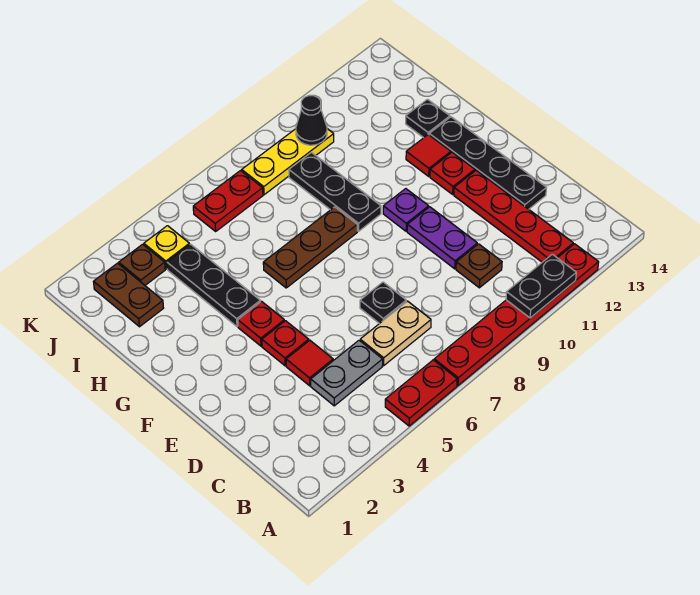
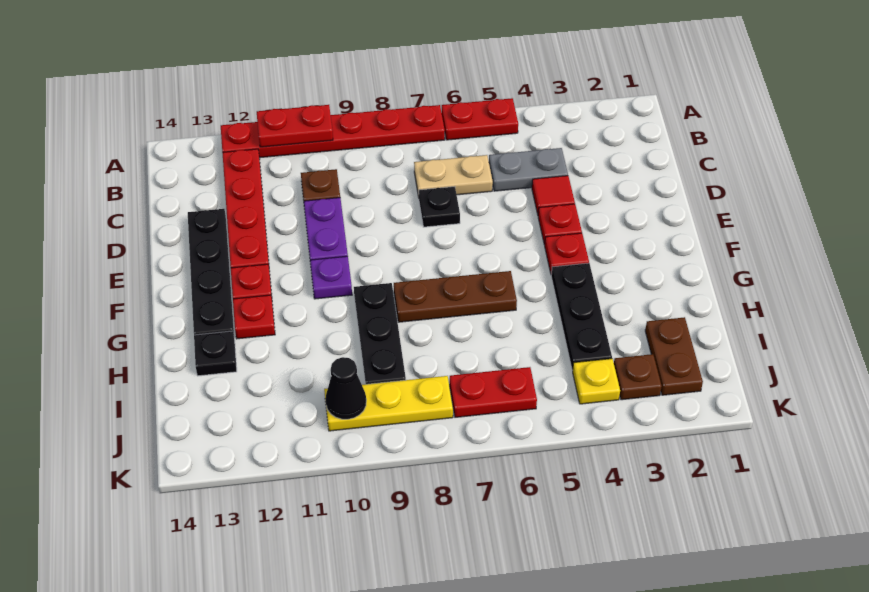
black 1x2 plate [506,254,576,318] -> red 1x2 plate [257,105,333,147]
red 1x1 tile [406,135,451,176] -> red 1x1 plate [233,295,275,339]

